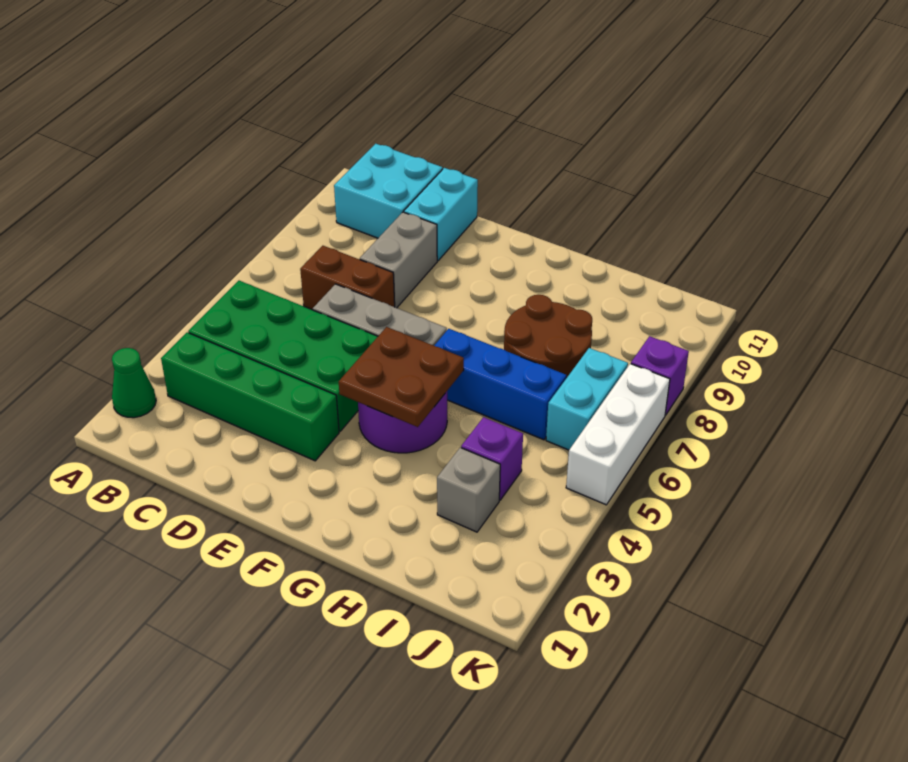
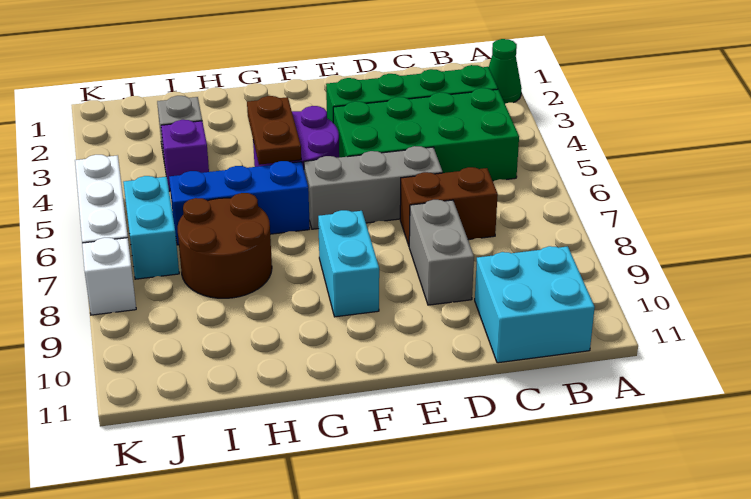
cyan 1x2 brick [404,168,478,261] -> cyan 1x2 brick moved to [318,210,379,317]
brown 2x2 plate [339,327,464,427] -> brown 1x2 plate [247,96,301,165]
purple 1x1 brick [631,336,689,415] -> white 1x1 brick [82,238,136,315]

